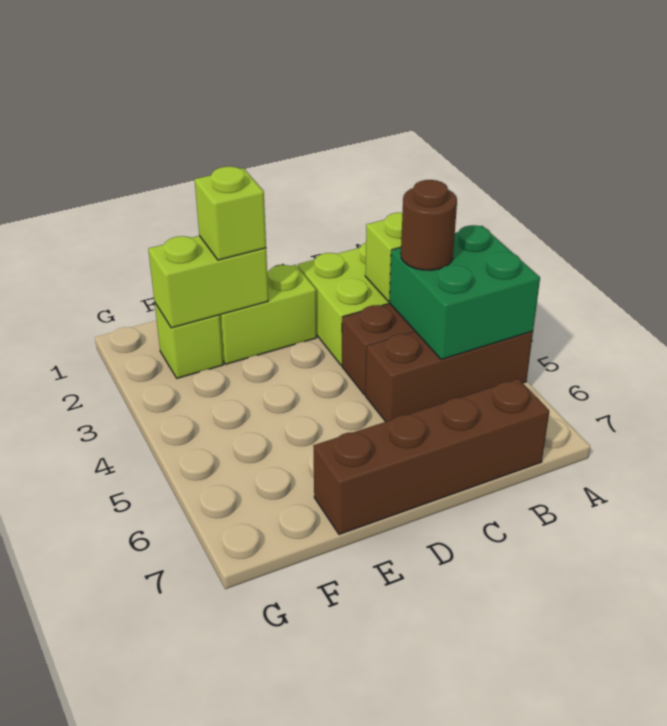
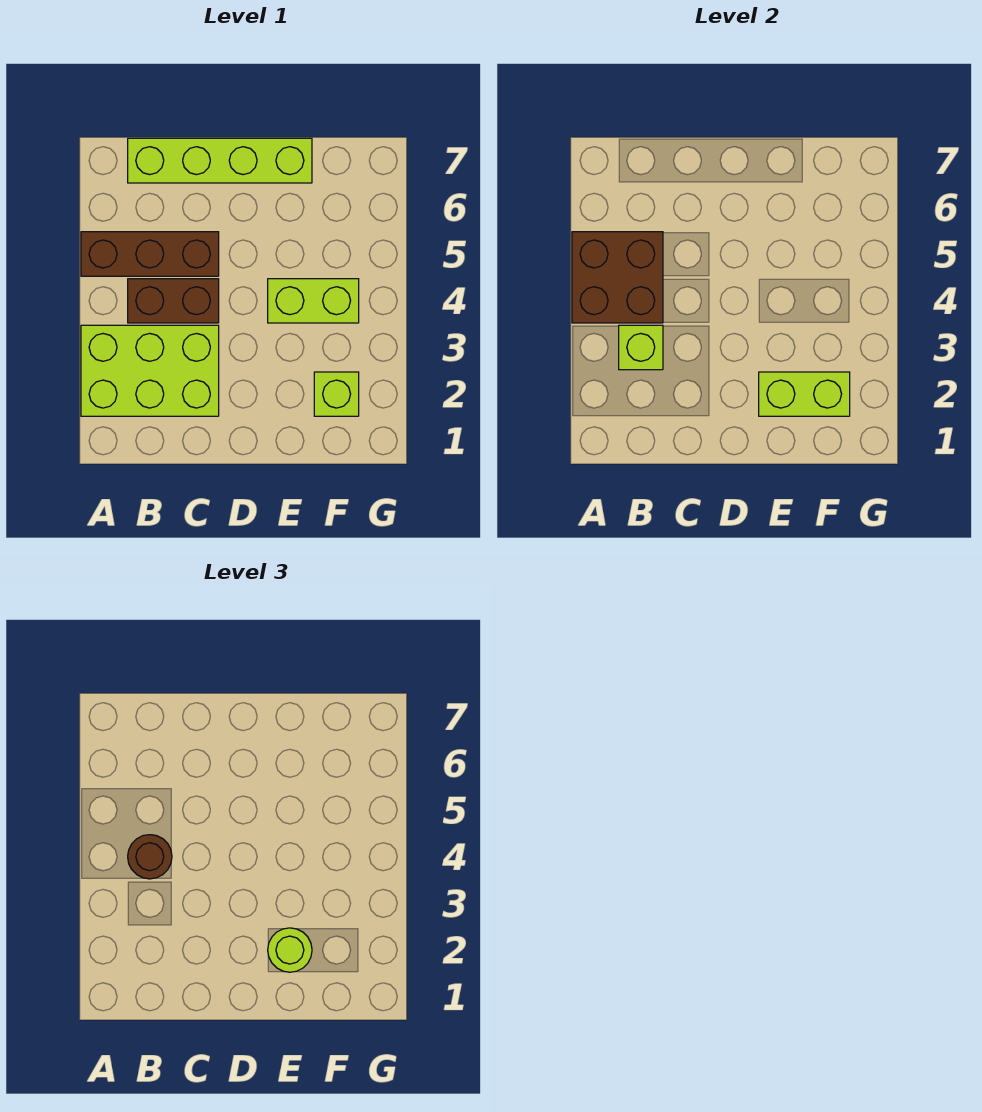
green 2x2 brick [389,225,540,360] -> brown 2x2 brick [572,232,663,323]
brown 1x4 brick [313,379,549,534] -> lime 1x4 brick [128,138,312,183]
lime 1x2 brick [219,265,317,364] -> lime 1x2 brick moved to [268,279,359,323]
lime 1x1 brick [195,166,266,260] -> lime 1x1 round brick [268,928,312,972]

